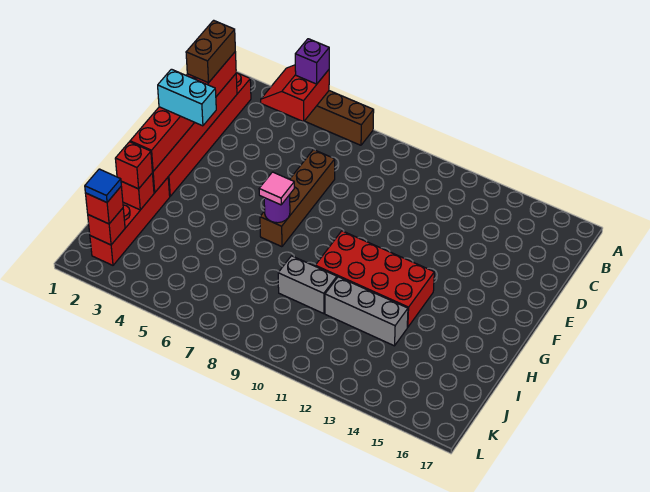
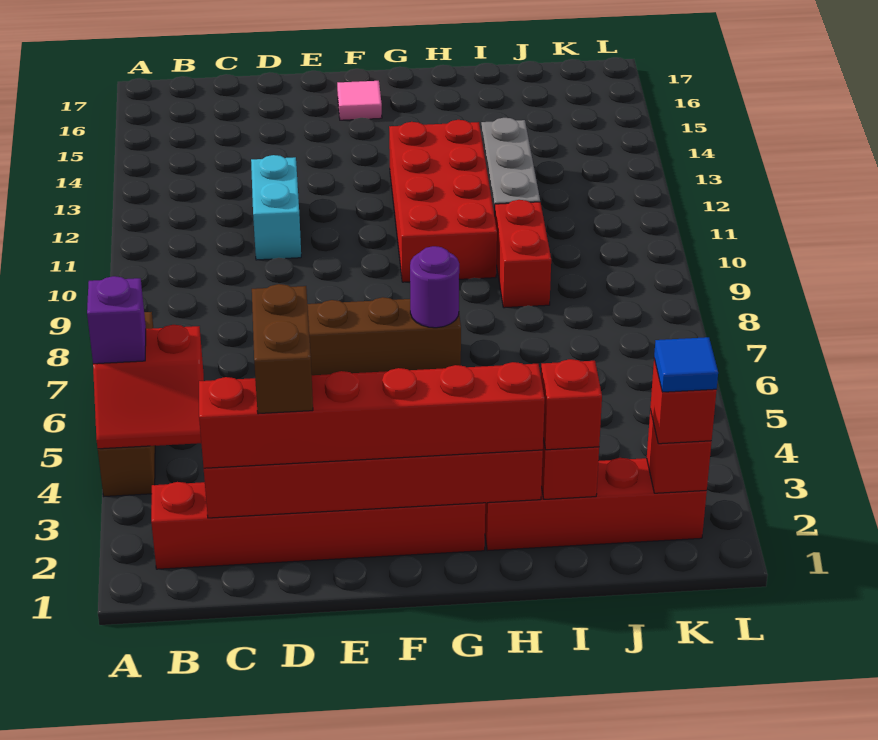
brown 1x2 brick [186,20,235,83] -> brown 1x2 brick turned to [252,284,313,414]
cyan 1x2 brick [158,69,216,126] -> cyan 1x2 brick moved to [251,155,301,260]
pink 1x1 tile [259,172,294,205] -> pink 1x1 tile moved to [337,81,382,120]
grey 1x2 brick [278,256,337,314] -> red 1x2 brick [495,200,551,308]

